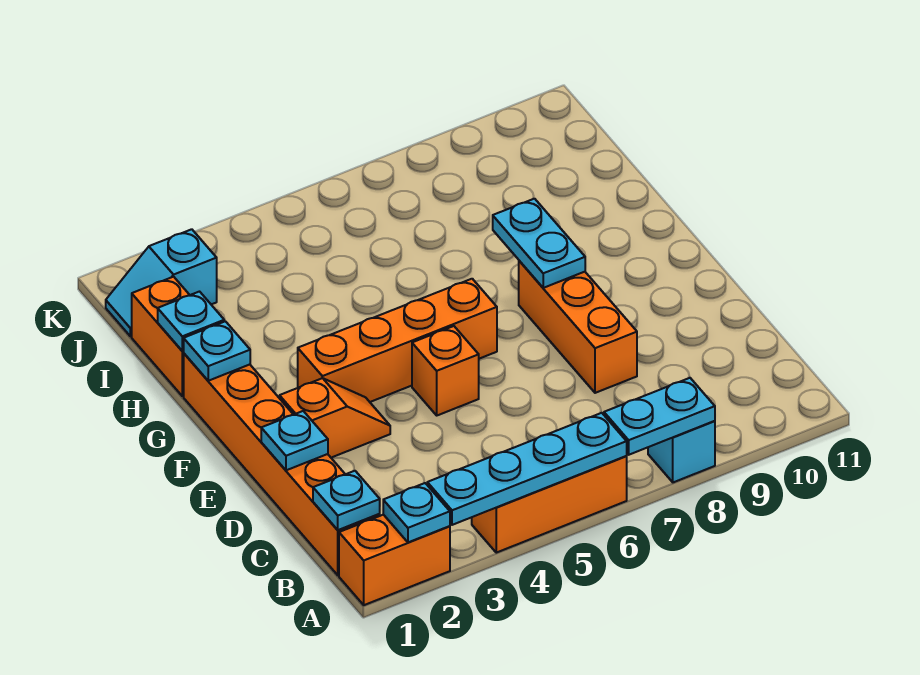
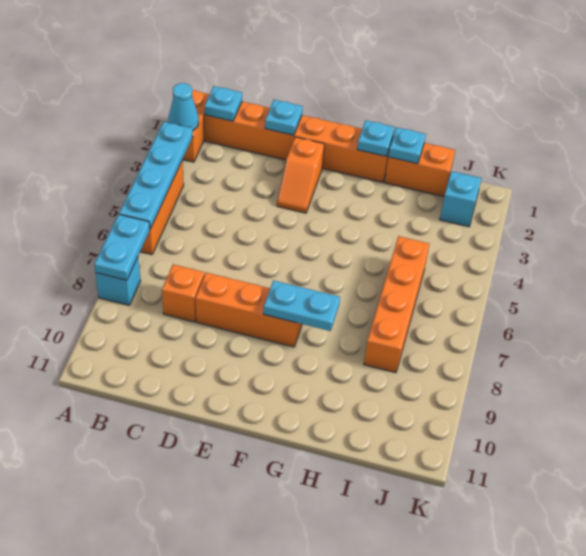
cyan 1x1 plate [383,483,450,542] -> cyan 1x1 cone [168,83,199,130]
orange 1x1 brick [412,326,479,415] -> orange 1x1 brick moved to [162,264,204,322]
orange 1x4 brick [298,279,497,402] -> orange 1x4 brick moved to [364,236,429,373]

